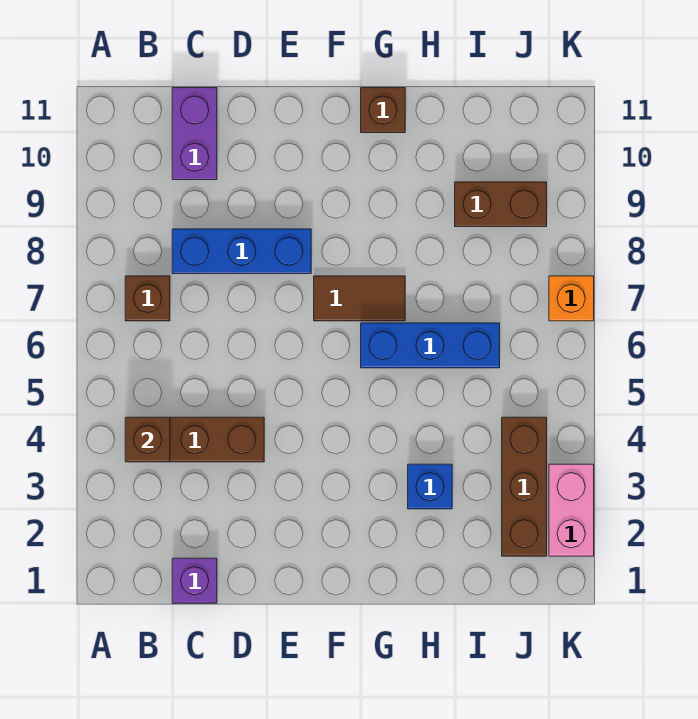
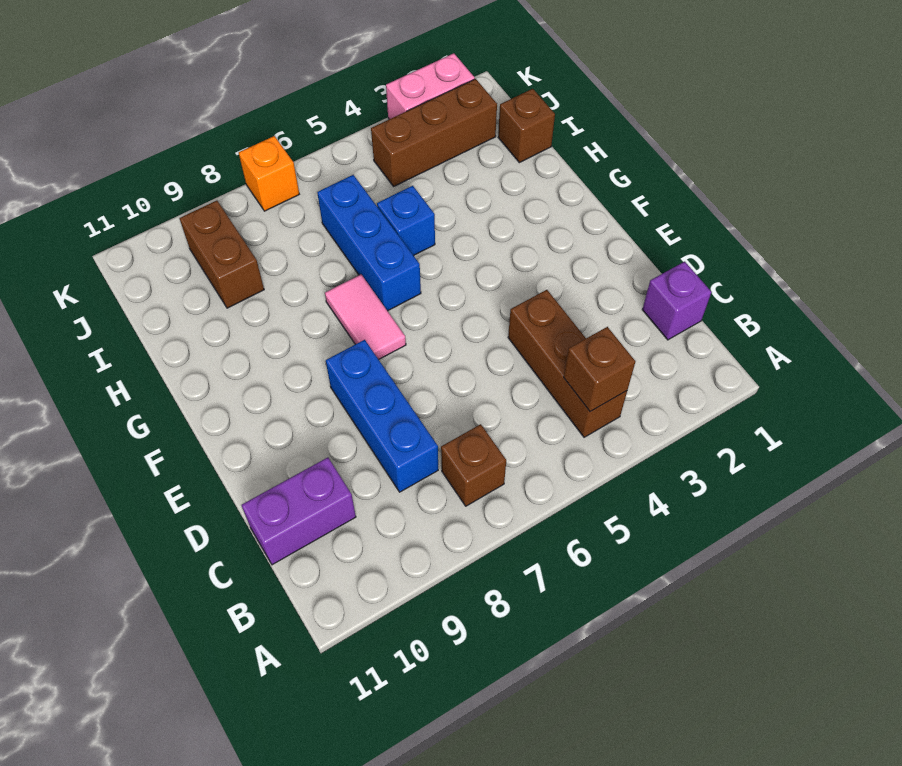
brown 1x2 tile [314,276,405,321] -> pink 1x2 tile [325,274,406,360]
brown 1x1 brick [361,88,405,133] -> brown 1x1 brick moved to [498,89,555,163]
blue 1x1 brick [408,464,452,509] -> blue 1x1 brick moved to [377,186,435,256]

